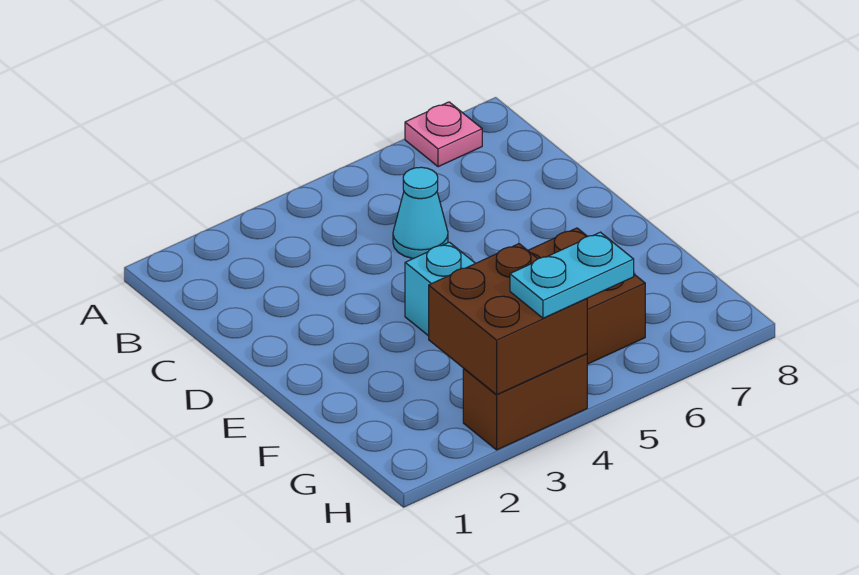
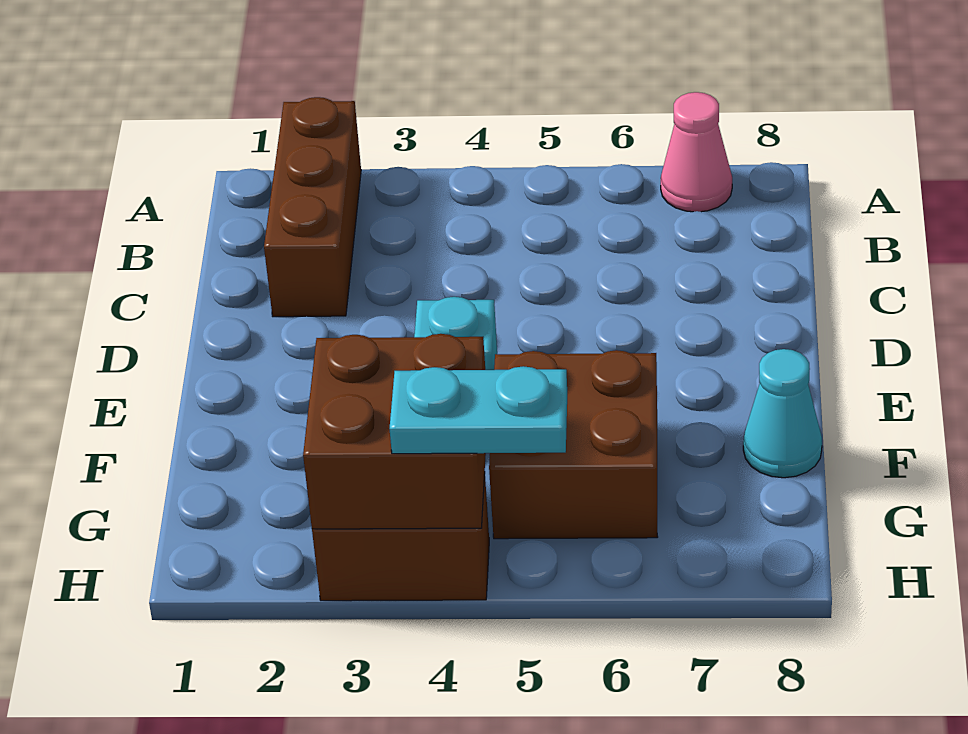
none -> brown 1x3 brick [264,97,361,317]
pink 1x1 plate [405,102,482,167] -> pink 1x1 cone [661,92,732,212]
cyan 1x1 cone [393,167,448,259] -> cyan 1x1 cone moved to [743,349,822,478]

